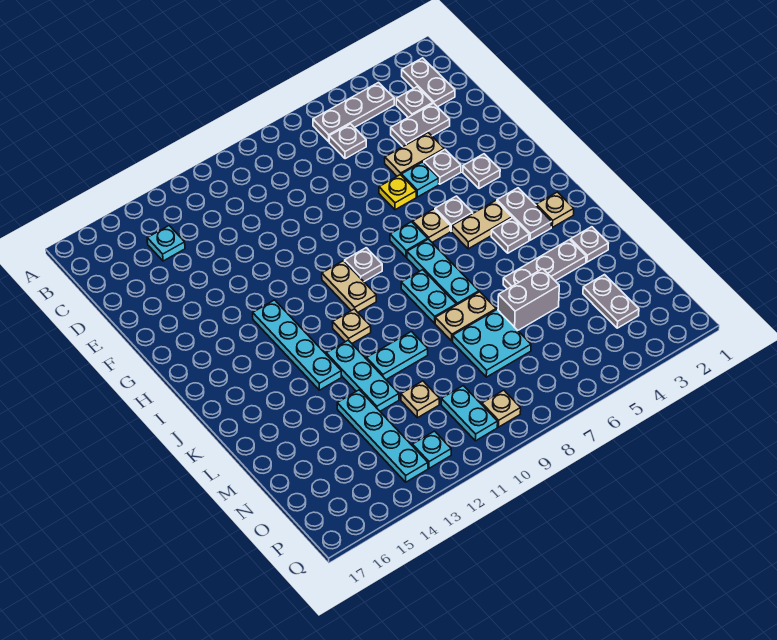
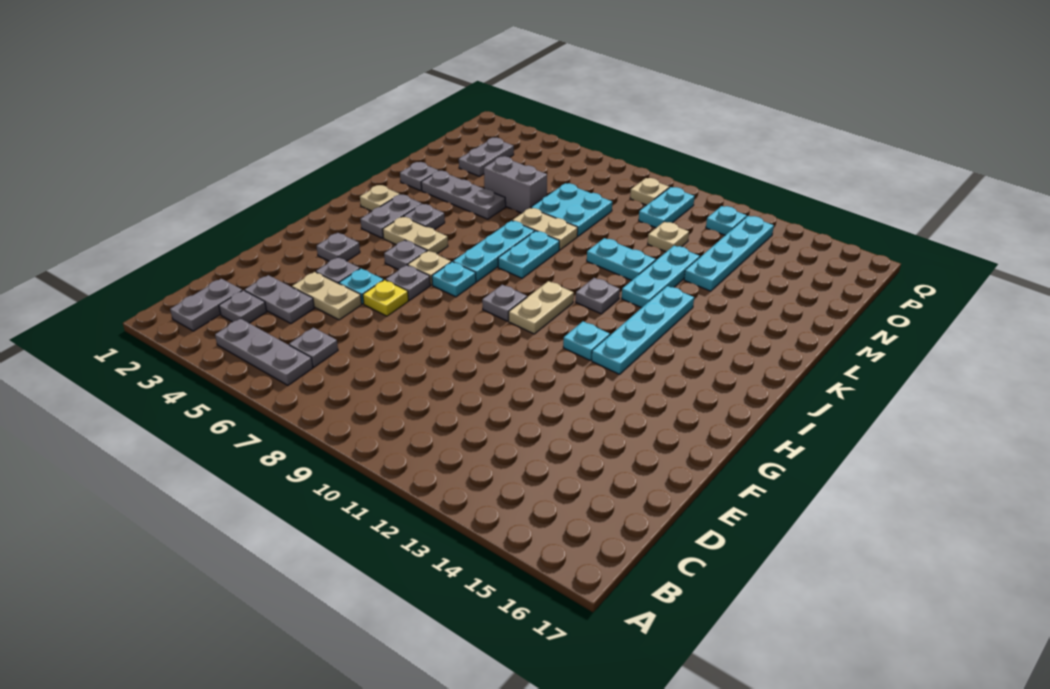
cyan 1x1 plate [147,226,185,261] -> cyan 1x1 plate moved to [563,322,610,360]
none -> grey 1x1 plate [386,265,430,300]
tan 1x1 plate [332,309,371,343] -> grey 1x1 plate [576,278,620,314]

